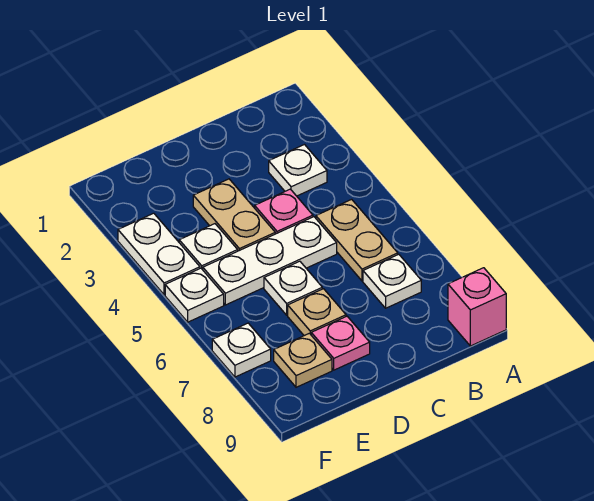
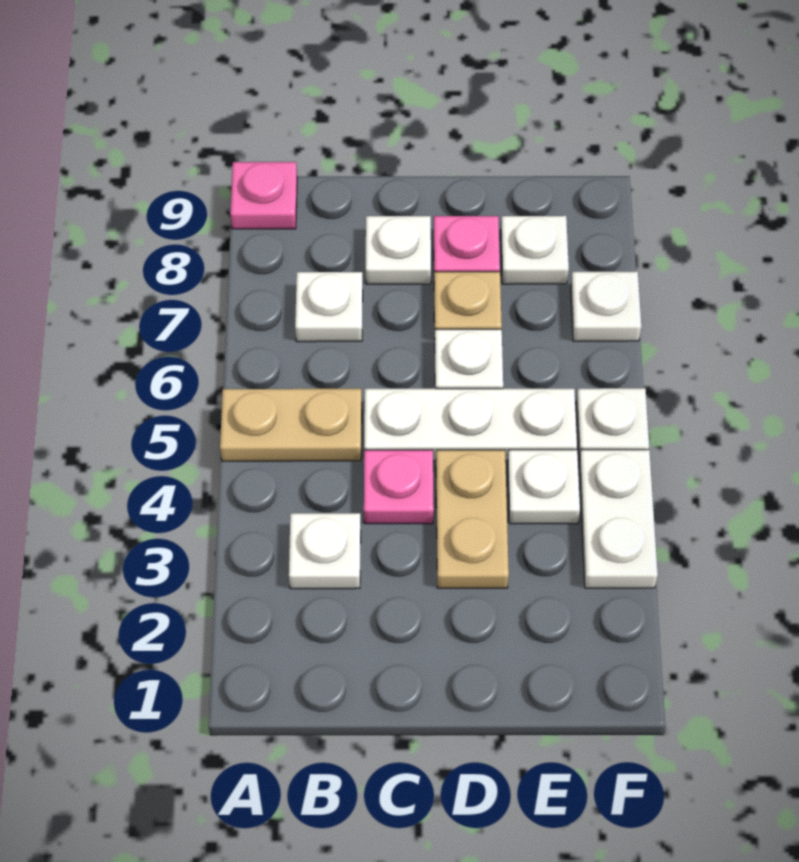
pink 1x1 brick [448,268,506,346] -> pink 1x1 plate [230,162,297,229]
tan 1x2 plate [316,199,398,281] -> tan 1x2 plate turned to [220,389,362,461]
none -> white 1x1 plate [366,216,431,284]
tan 1x1 plate [274,333,332,387] -> white 1x1 plate [501,216,569,284]

